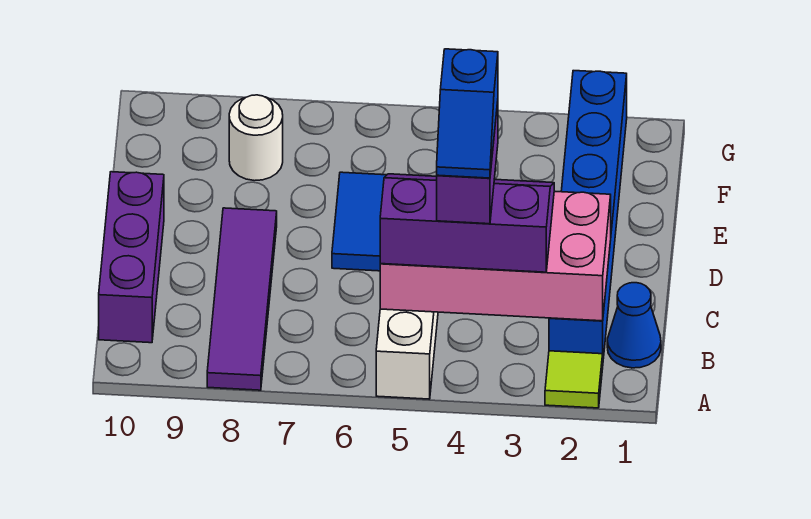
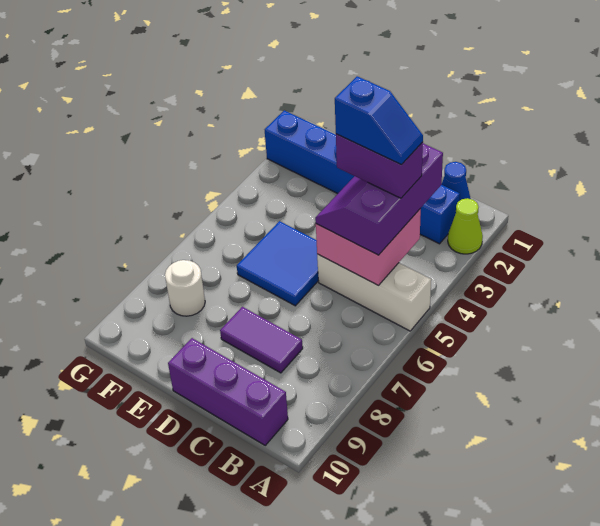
lime 1x1 tile [545,351,603,408] -> lime 1x1 cone [448,198,483,254]
purple 1x4 tile [207,208,277,390] -> purple 1x2 tile [220,307,303,373]
pink 2x4 brick [380,191,611,321] -> pink 2x2 brick [316,209,421,285]

